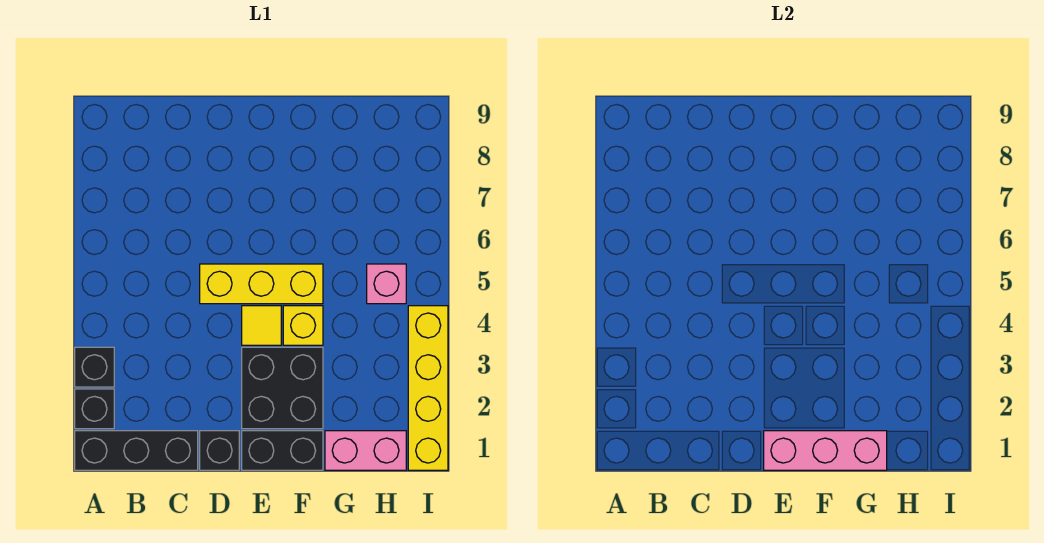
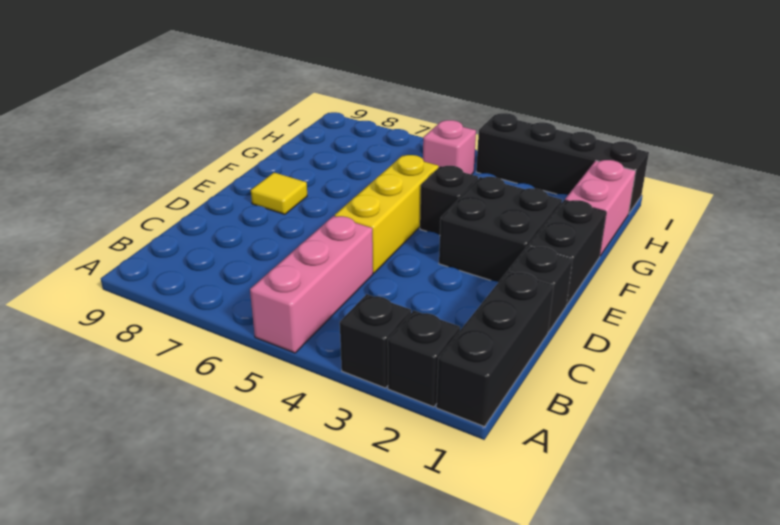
pink 1x3 brick [764,431,887,470] -> pink 1x3 brick moved to [250,216,373,353]
yellow 1x1 tile [242,306,281,345] -> yellow 1x1 tile moved to [251,173,307,214]
yellow 1x1 brick [283,306,323,345] -> black 1x1 brick [420,166,478,236]
yellow 1x4 brick [408,306,448,470] -> black 1x4 brick [476,113,649,213]

